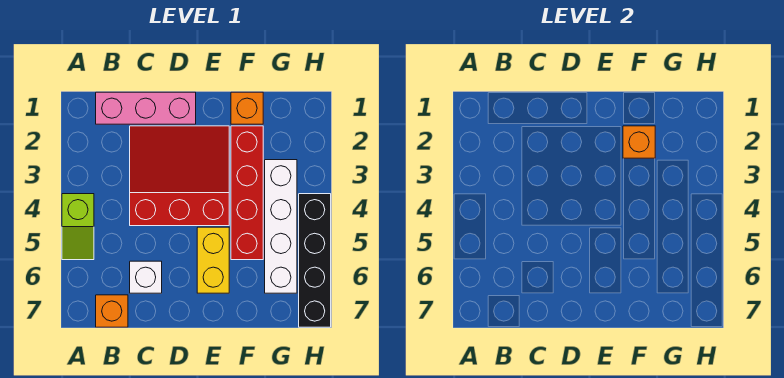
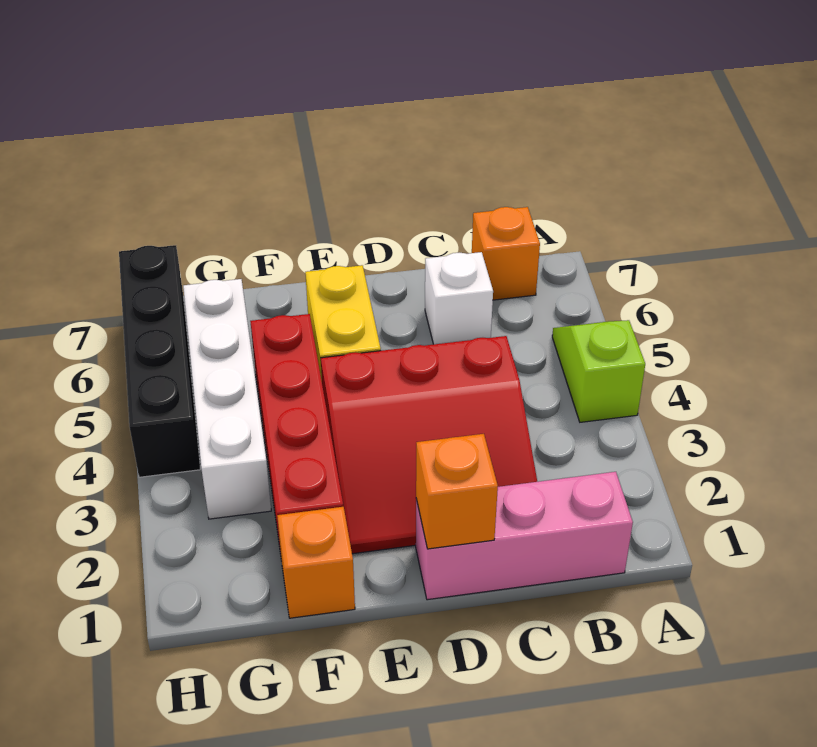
orange 1x1 brick [623,126,655,158] -> orange 1x1 brick moved to [416,434,498,549]

